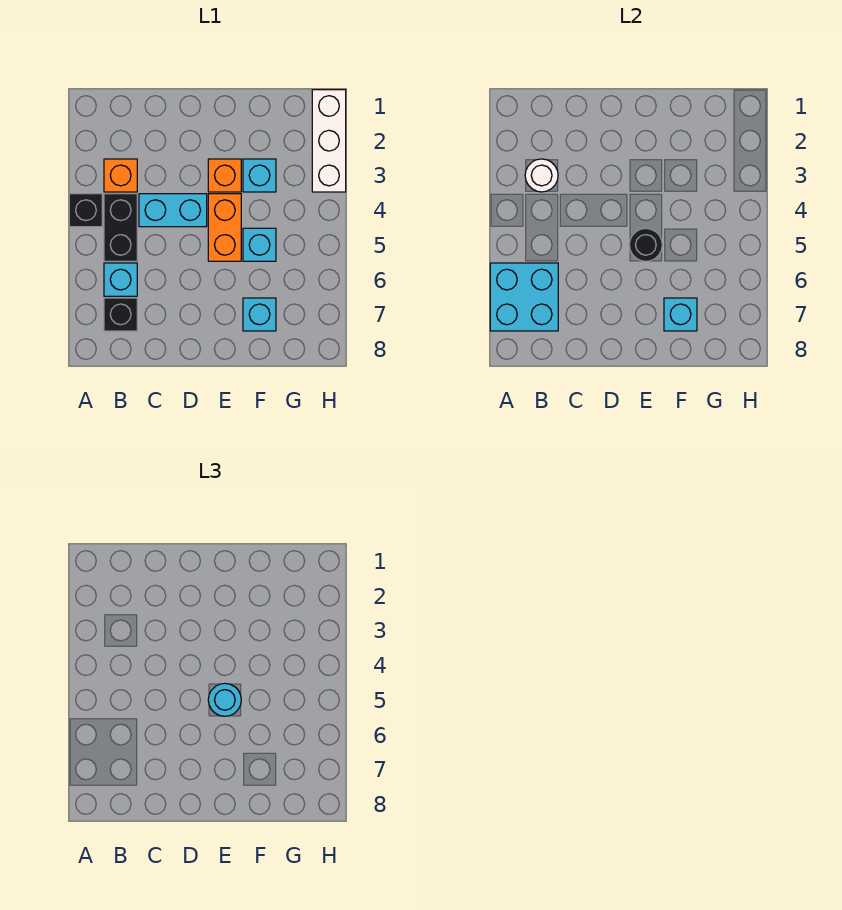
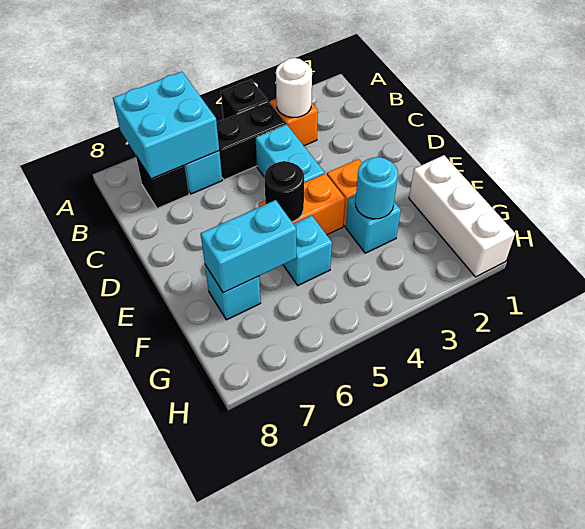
cyan 1x1 round brick [208,683,241,716] -> cyan 1x1 round brick moved to [355,157,398,219]
cyan 1x1 brick [664,298,697,331] -> cyan 1x2 brick [201,200,296,293]
white 1x3 brick [312,90,346,192] -> white 1x3 brick turned to [409,155,515,277]

